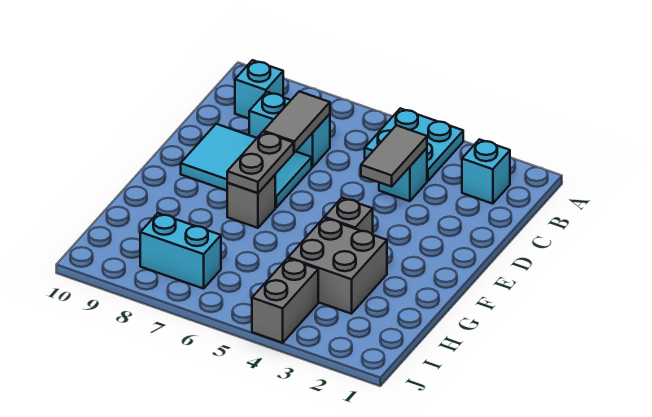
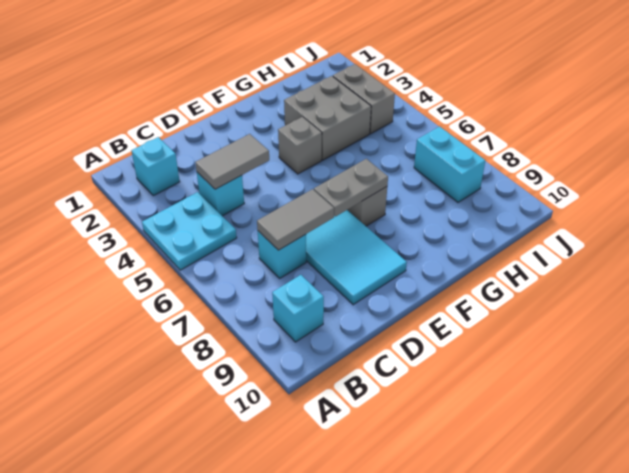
cyan 1x2 brick [249,92,330,167] -> cyan 1x1 brick [258,231,306,278]
grey 1x2 brick [252,258,318,343] -> grey 1x2 brick turned to [333,64,395,133]

